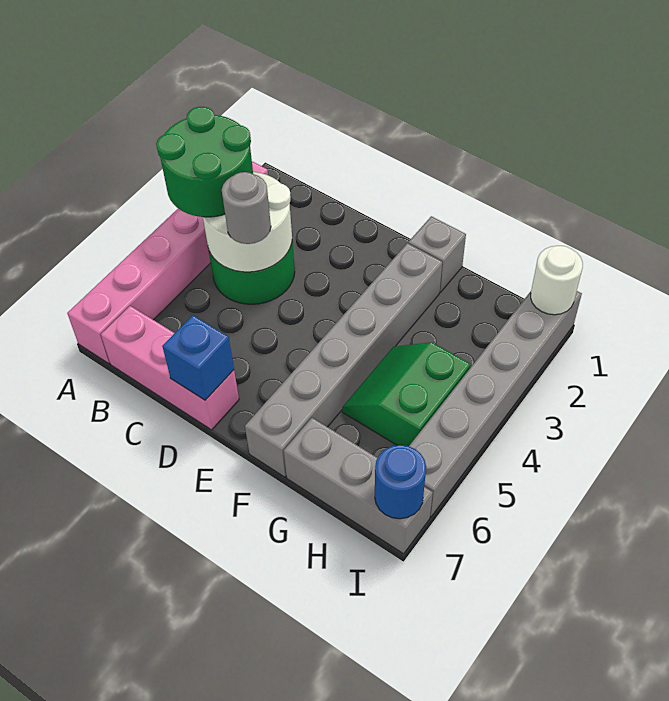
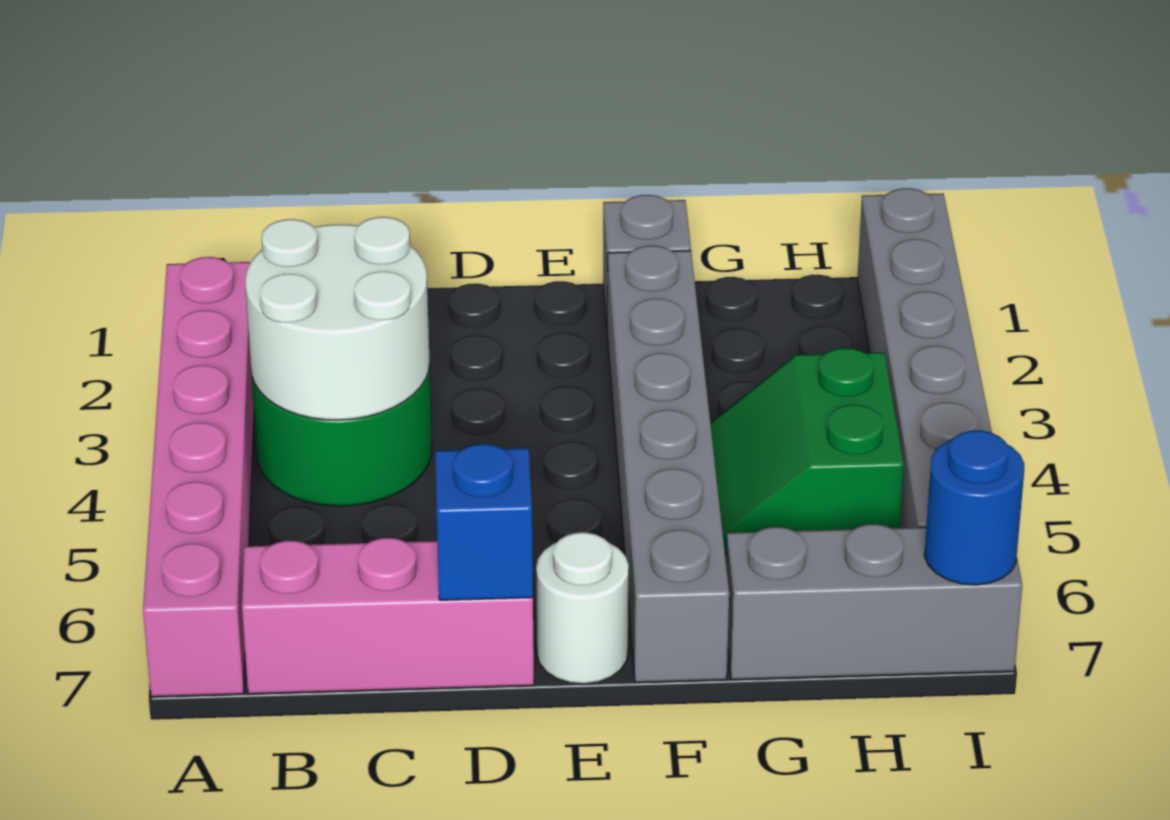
green 2x2 round brick [156,107,253,217] -> none
grey 1x1 round brick [222,172,271,244] -> none
white 1x1 round brick [531,246,583,315] -> white 1x1 round brick moved to [536,532,629,684]

